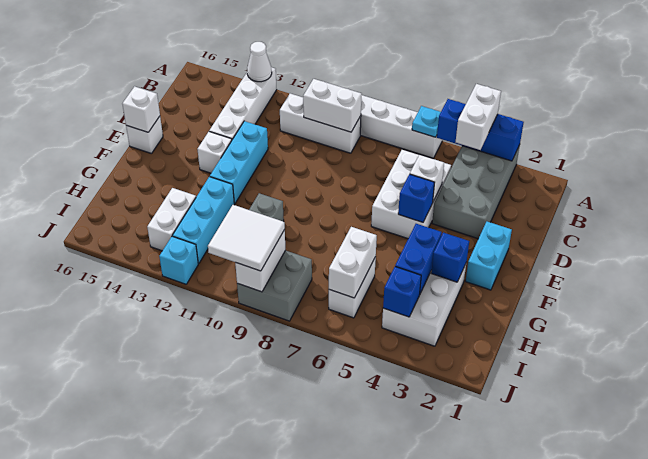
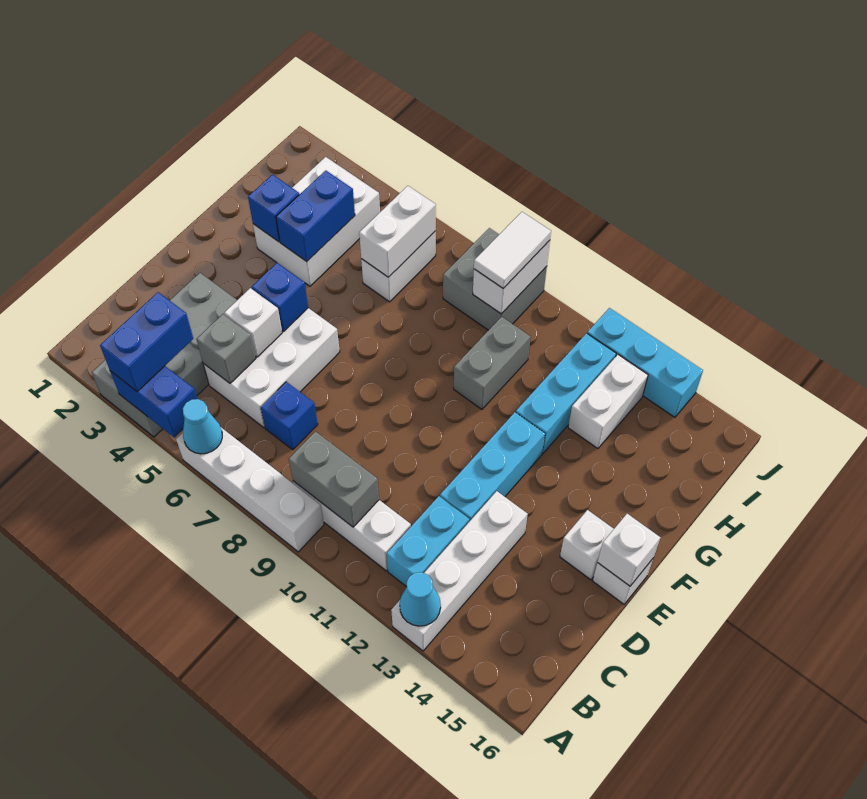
blue 1x3 brick [437,99,524,161] -> blue 1x2 brick [110,366,197,438]
white 1x2 brick [456,84,501,150] -> blue 1x2 brick [100,292,193,392]
cyan 1x1 plate [412,106,441,137] -> cyan 1x1 cone [183,399,222,454]
white 1x1 cone [247,42,272,82] -> cyan 1x1 cone [400,572,441,626]
white 1x2 brick [303,79,362,132] -> grey 1x2 brick [289,432,379,527]
none -> grey 1x1 brick [197,314,256,383]
cyan 1x2 brick [466,222,512,290] -> cyan 1x2 brick moved to [387,496,469,587]
white 1x1 brick [197,132,232,173] -> white 1x1 brick moved to [560,510,614,580]
blue 1x1 brick [383,267,421,317] -> blue 1x1 brick moved to [261,382,318,450]
white 2x2 tile [208,205,285,271] -> white 1x2 tile [474,212,551,288]
cyan 1x1 brick [159,236,198,284] -> cyan 1x3 brick [587,308,703,417]

